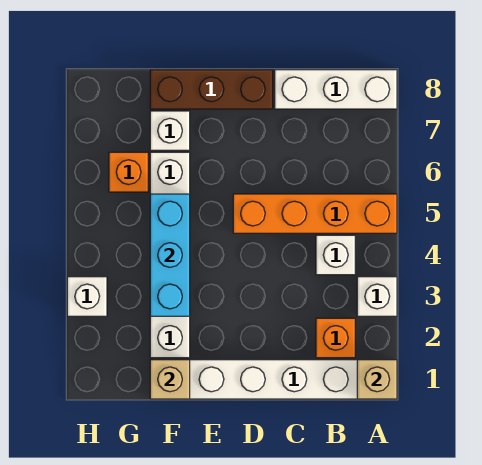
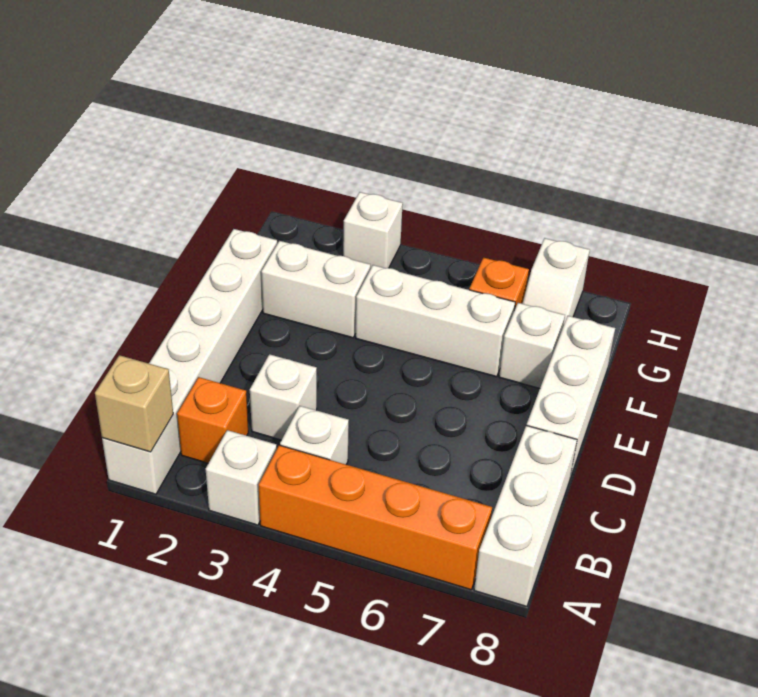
orange 1x4 brick [233,194,397,233] -> orange 1x4 brick turned to [259,445,492,590]
none -> white 1x1 brick [250,354,317,440]
brown 1x3 brick [150,70,273,109] -> white 1x3 brick [527,316,615,478]
tan 1x1 brick [150,360,190,399] -> none
cyan 1x3 brick [150,194,190,316] -> none
none -> white 1x2 slope [522,238,590,326]

